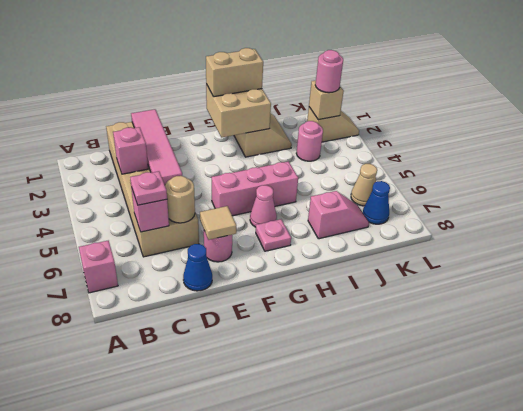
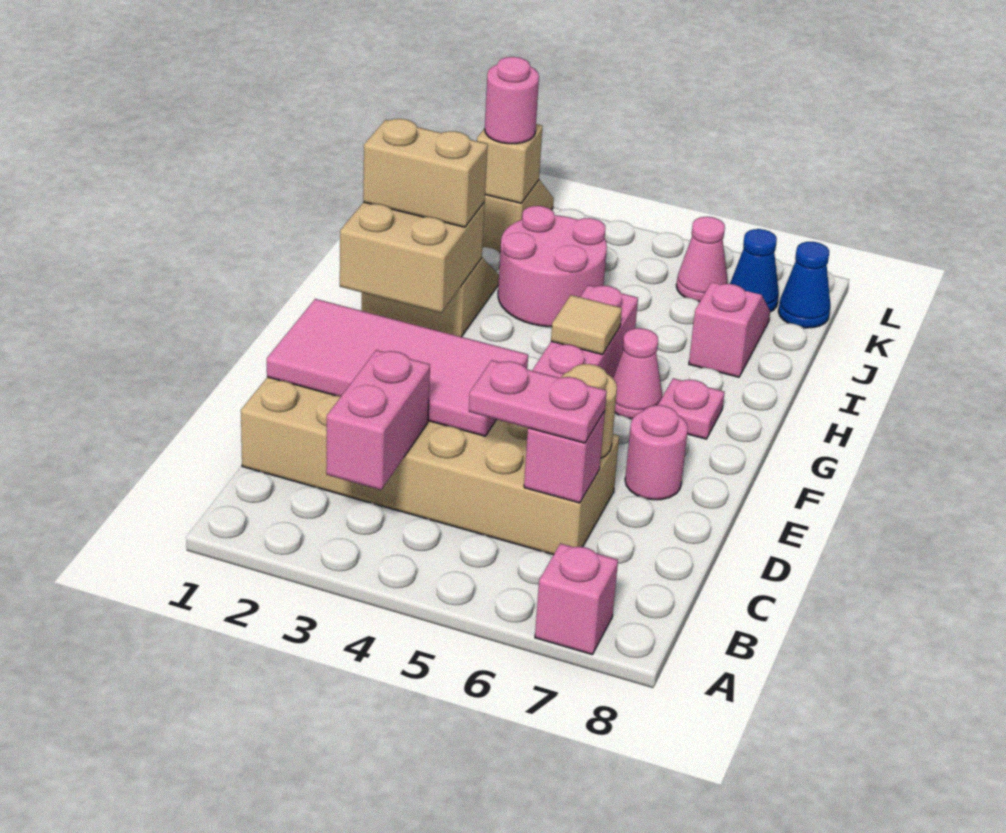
pink 1x1 brick [113,127,148,174] -> pink 1x2 brick [326,350,430,490]
pink 1x1 plate [130,171,167,205] -> pink 1x2 plate [469,360,607,443]
pink 1x4 tile [131,109,182,185] -> pink 2x4 tile [267,299,528,436]
blue 1x1 cone [183,244,212,291] -> blue 1x1 cone moved to [778,242,831,328]
tan 1x1 tile [200,206,236,240] -> tan 1x1 tile moved to [551,295,622,355]
tan 1x2 brick [206,48,263,97] -> tan 1x2 brick turned to [363,119,488,227]
pink 1x1 round brick [296,121,323,161] -> pink 2x2 round brick [498,206,607,327]
tan 1x1 cone [351,164,377,206] -> pink 1x1 cone [676,217,728,302]

